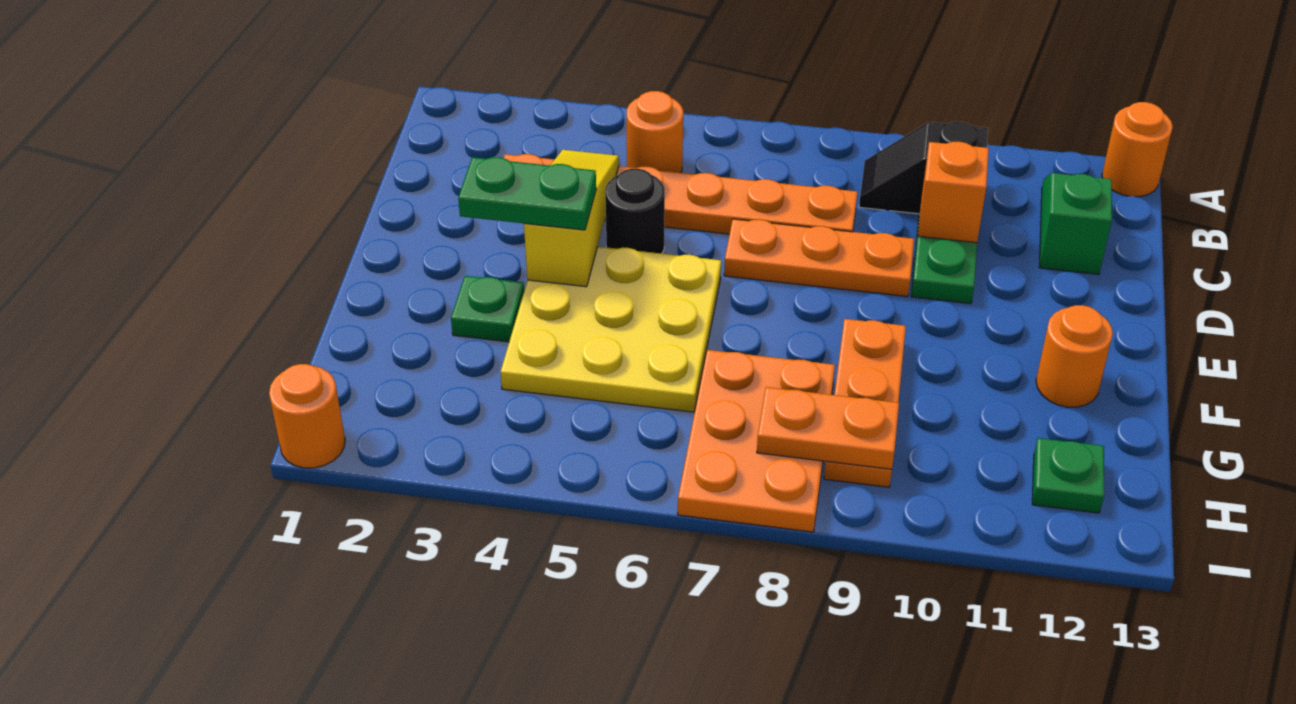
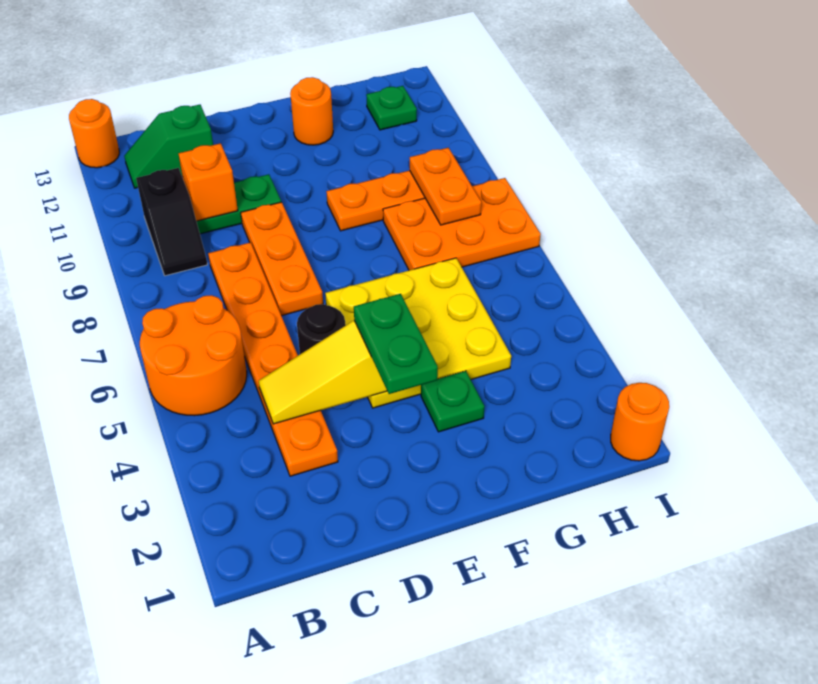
orange 1x1 round brick [627,91,683,173] -> orange 2x2 round brick [140,295,247,416]

